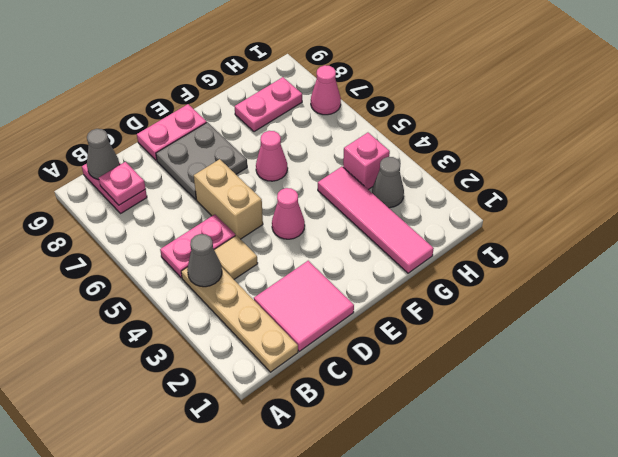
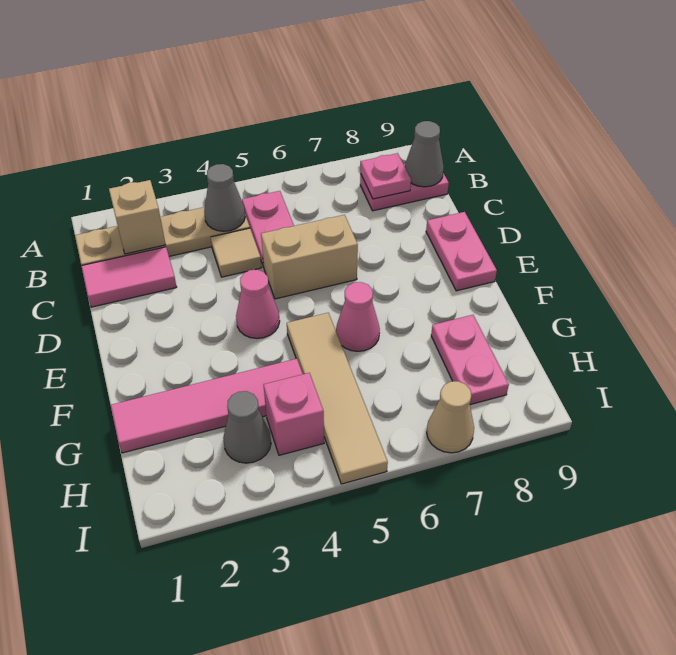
none -> tan 1x1 brick [109,180,166,254]
pink 2x2 tile [254,261,354,351] -> pink 1x2 tile [82,247,176,307]
grey 2x2 plate [156,122,247,200] -> none
none -> tan 1x4 tile [287,313,388,484]
pink 1x1 cone [311,65,341,115] -> tan 1x1 cone [427,381,474,453]

